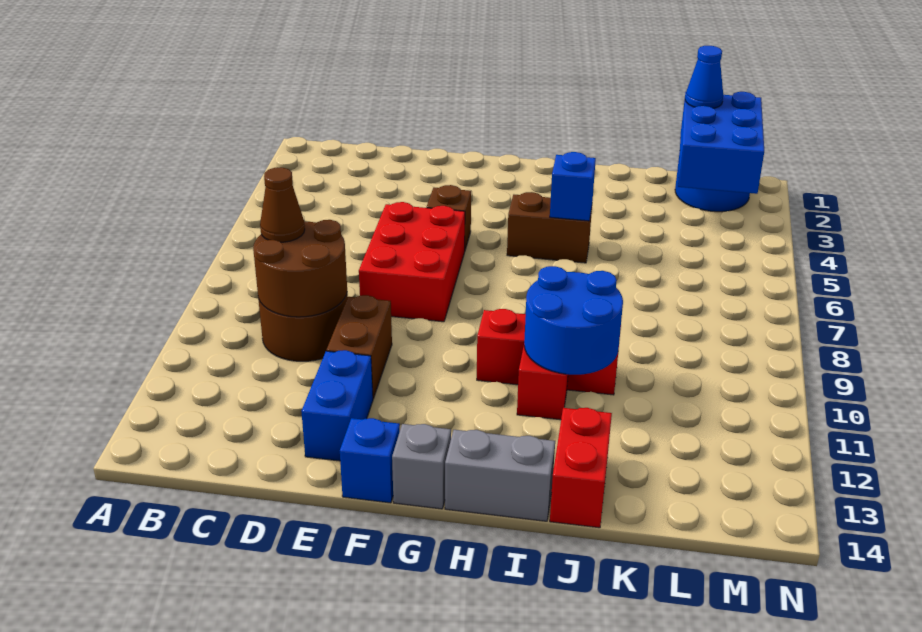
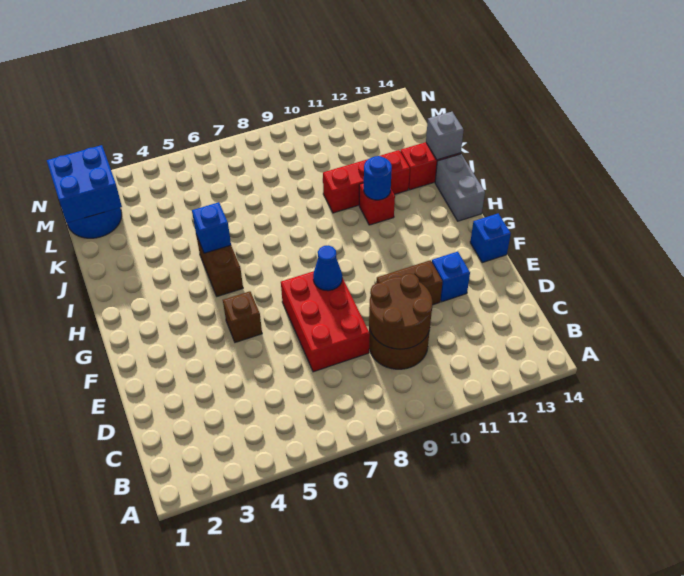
brown 1x1 cone [260,167,305,242] -> none
red 2x3 brick [359,202,465,322] -> red 2x3 brick turned to [281,271,370,372]
blue 1x2 brick [301,350,373,461] -> blue 1x1 brick [432,252,470,302]
grey 1x1 brick [392,424,451,509] -> grey 1x1 brick moved to [426,112,464,160]
red 1x3 brick [477,309,621,395] -> red 1x3 brick turned to [323,150,410,213]
blue 2x2 round brick [524,266,623,375] -> blue 1x1 round brick [364,156,392,200]
blue 2x3 brick [678,92,764,194] -> blue 2x2 brick [47,145,122,223]
blue 1x1 cone [685,46,723,108] -> blue 1x1 cone moved to [313,245,342,291]

